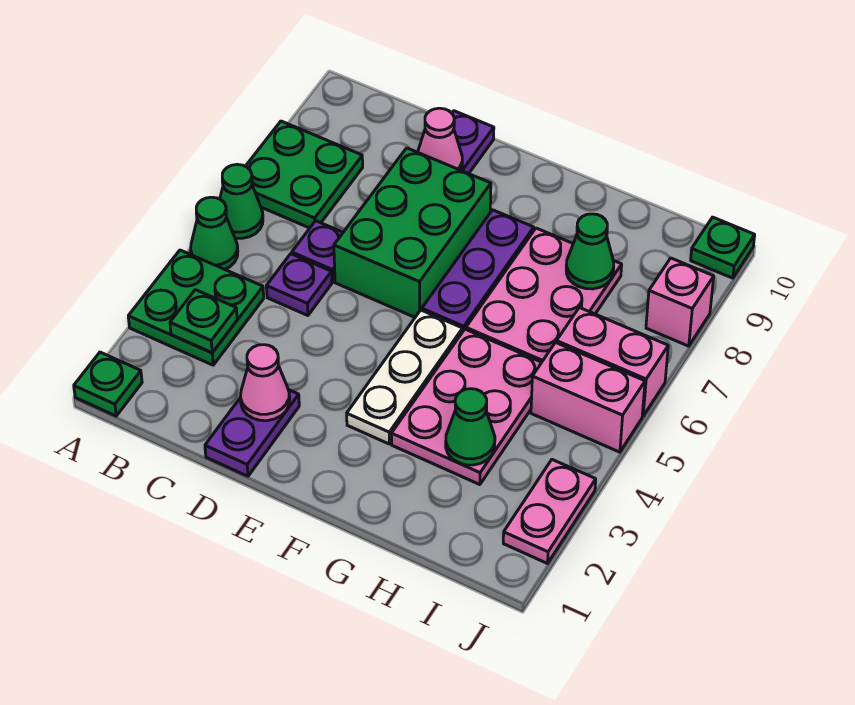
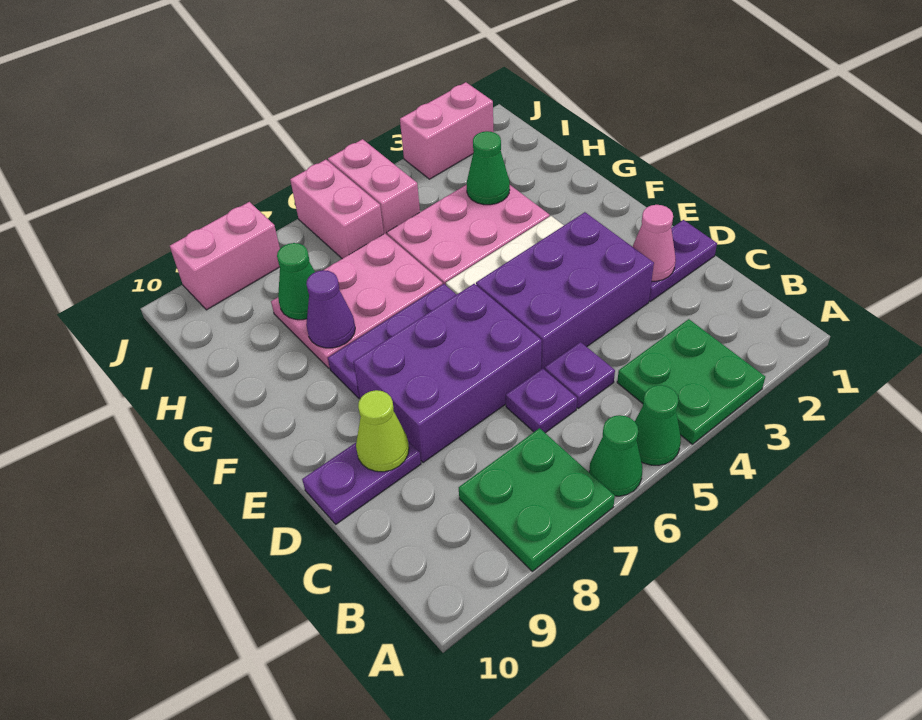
green 1x1 plate [74,352,142,416] -> none
green 1x1 plate [170,290,237,353] -> none
none -> purple 2x3 brick [476,212,654,370]
green 2x3 brick [334,148,491,317] -> purple 2x3 brick [353,284,542,463]
pink 1x1 cone [418,108,462,170] -> lime 1x1 cone [356,390,409,472]
none -> purple 1x1 cone [306,270,355,348]
pink 1x2 plate [503,460,596,564] -> pink 1x2 brick [400,82,494,179]
pink 1x1 brick [646,258,714,346] -> pink 1x2 brick [170,202,280,310]
green 1x1 plate [691,217,755,278] -> none

